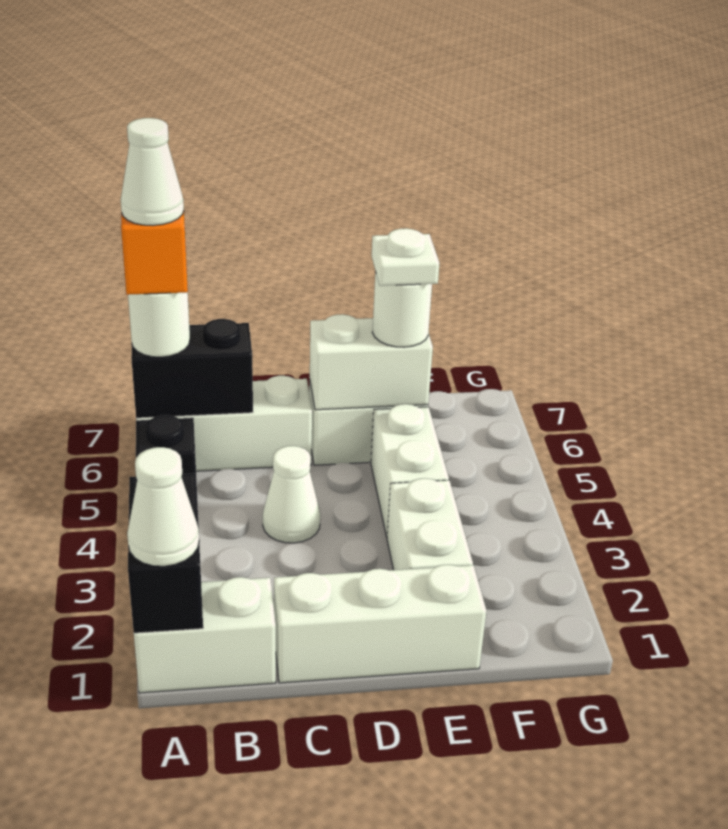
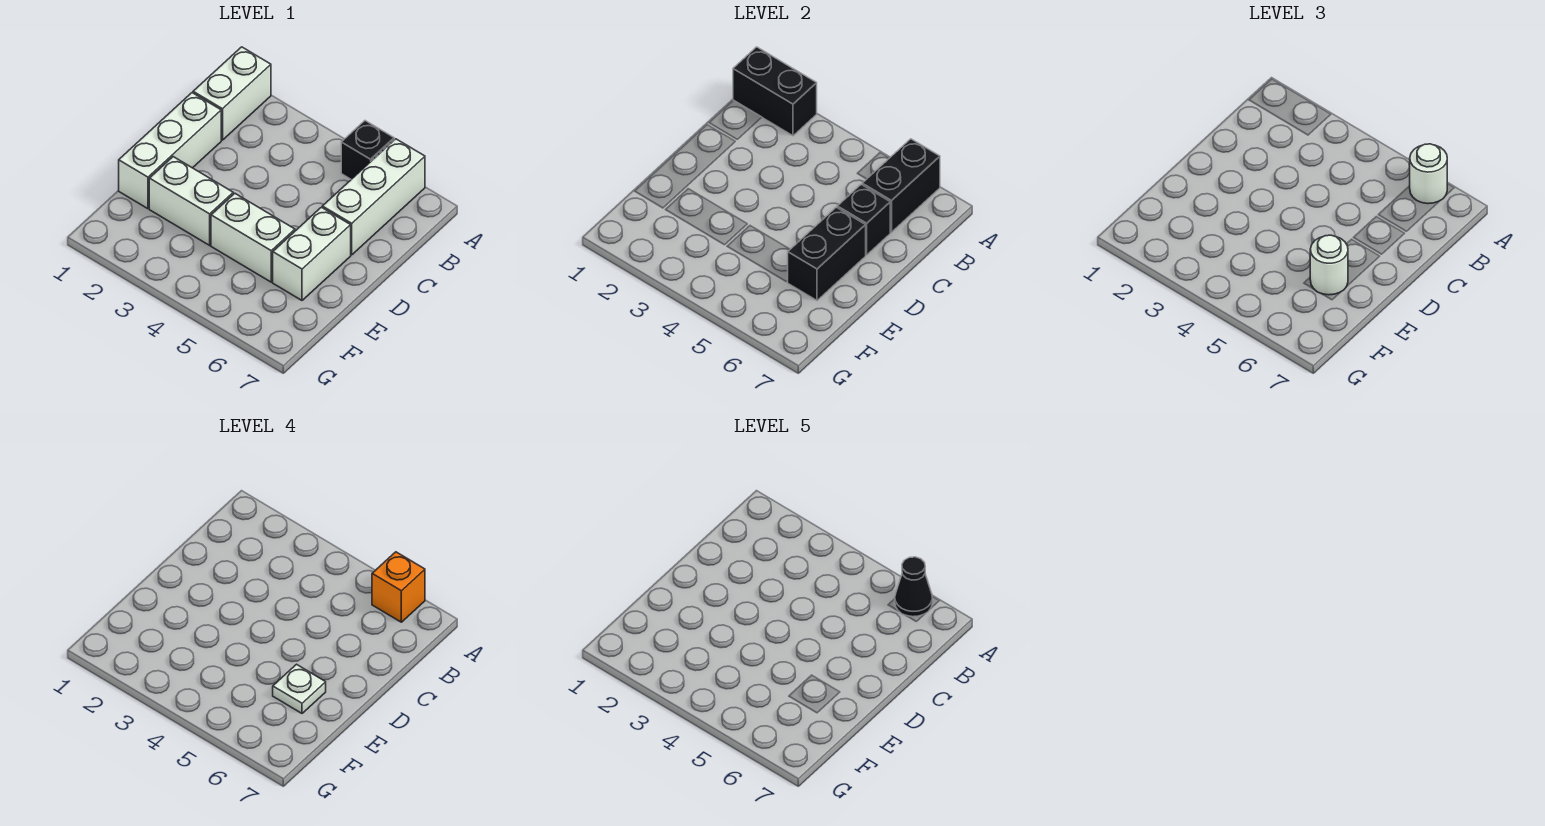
white 1x1 cone [127,447,199,566] -> none
white 1x1 cone [121,118,184,226] -> black 1x1 cone [895,557,932,617]
white 1x1 cone [263,446,320,543] -> none
none -> black 1x1 brick [837,185,890,255]
white 1x2 brick [310,314,433,410] -> black 1x2 brick [787,207,866,300]

